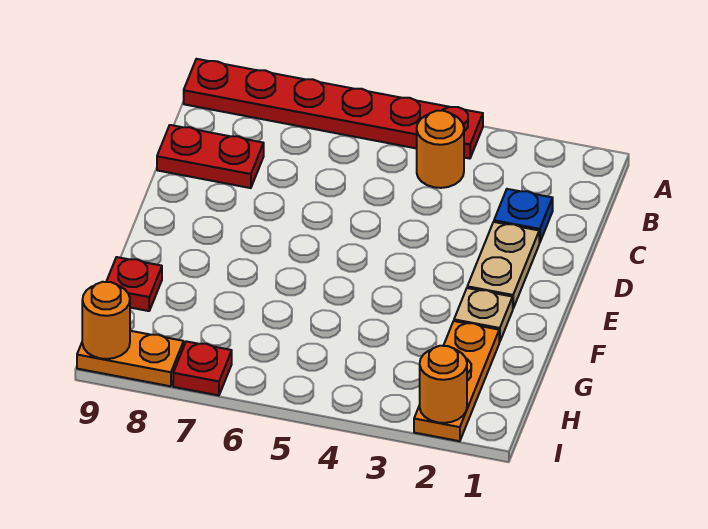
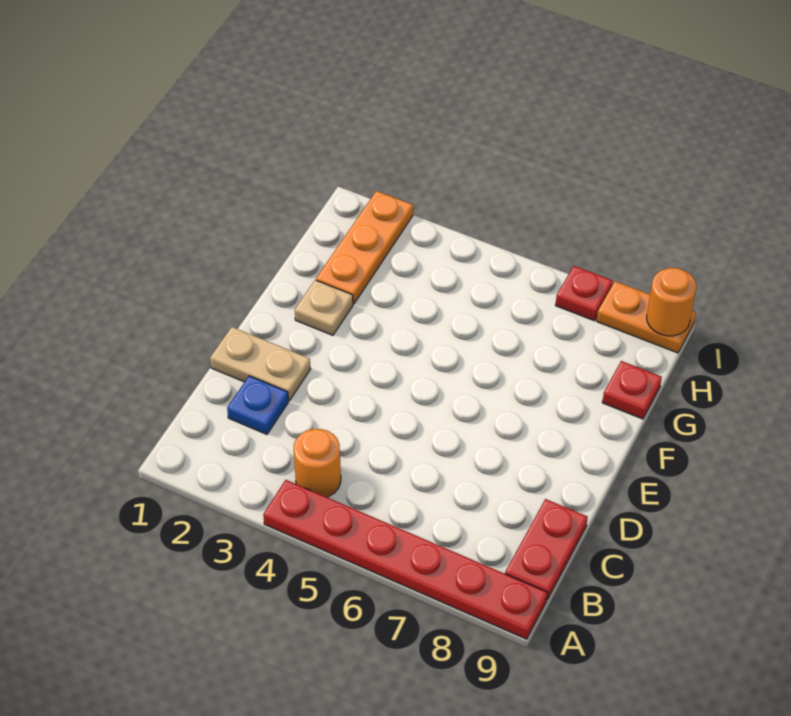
red 1x2 plate [157,125,264,188] -> red 1x2 plate turned to [505,499,588,600]
tan 1x2 plate [467,222,539,308] -> tan 1x2 plate turned to [210,327,310,401]
orange 1x1 round brick [420,346,467,423] -> none

